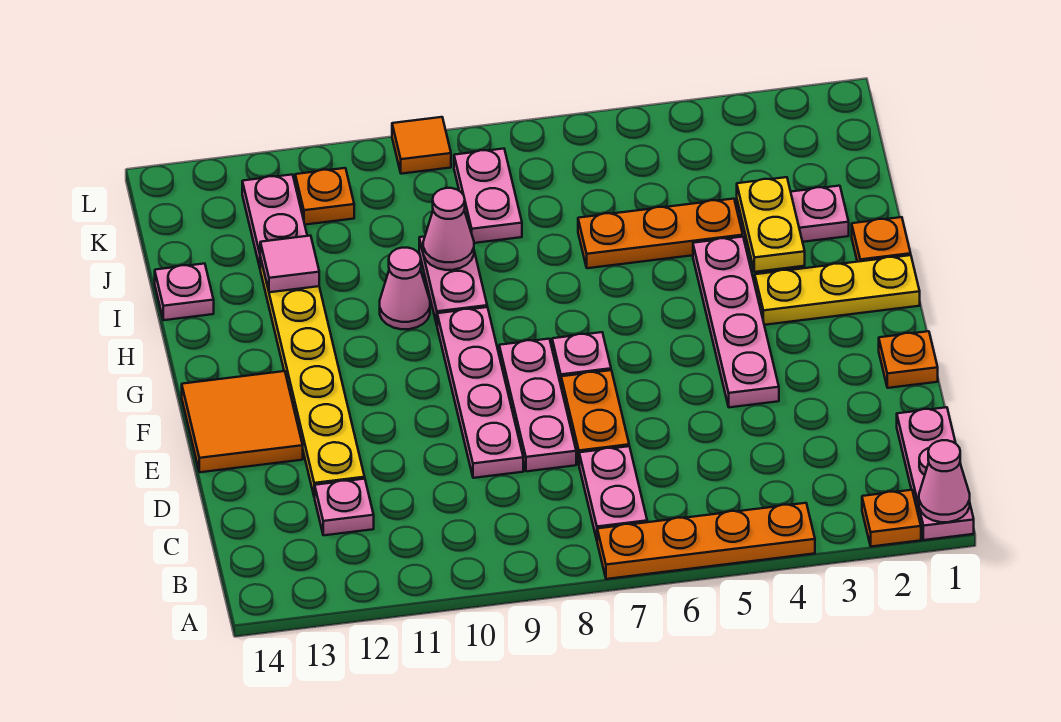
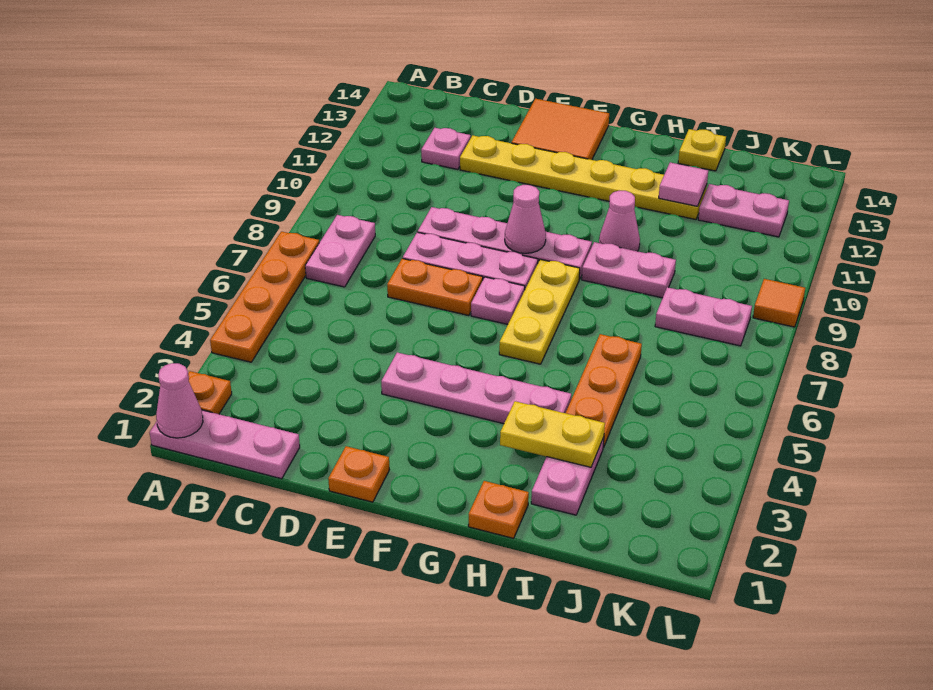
pink 1x2 plate [579,446,647,540] -> pink 1x2 plate turned to [305,215,375,287]
yellow 1x3 plate [755,255,920,325] -> yellow 1x3 plate moved to [499,259,580,364]
pink 1x1 cone [423,188,474,270] -> pink 1x1 cone moved to [505,185,546,253]
pink 1x1 plate [155,264,214,320] -> yellow 1x1 plate [678,129,726,171]
orange 1x1 plate [295,168,354,225] -> none

